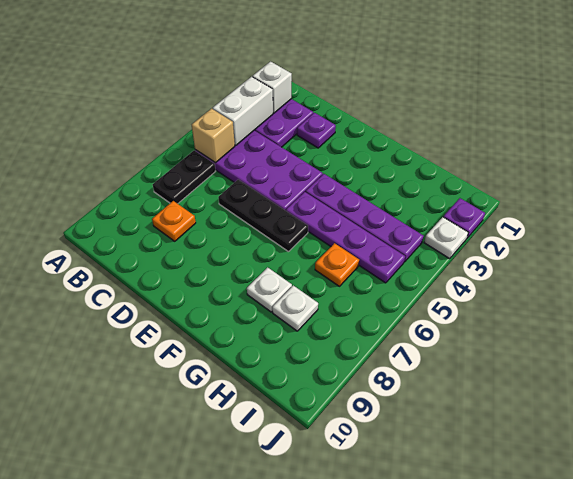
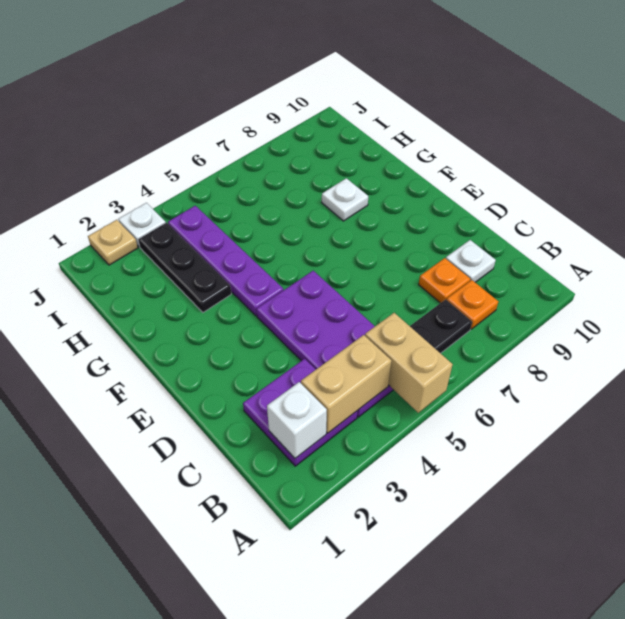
white 1x2 brick [213,77,273,145] -> tan 1x2 brick [301,335,391,433]
tan 1x1 brick [192,109,235,163] -> tan 1x2 brick [365,313,453,413]
purple 1x1 plate [297,113,336,148] -> none
black 1x3 plate [218,180,308,252] -> black 1x3 plate moved to [138,223,231,312]
purple 1x4 plate [286,192,405,283] -> none
orange 1x1 plate [315,243,359,286] -> orange 1x1 plate moved to [447,280,498,329]
white 1x1 plate [272,285,318,331] -> white 1x1 plate moved to [446,240,496,282]
purple 1x1 plate [443,198,485,238] -> tan 1x1 plate [88,220,138,265]

